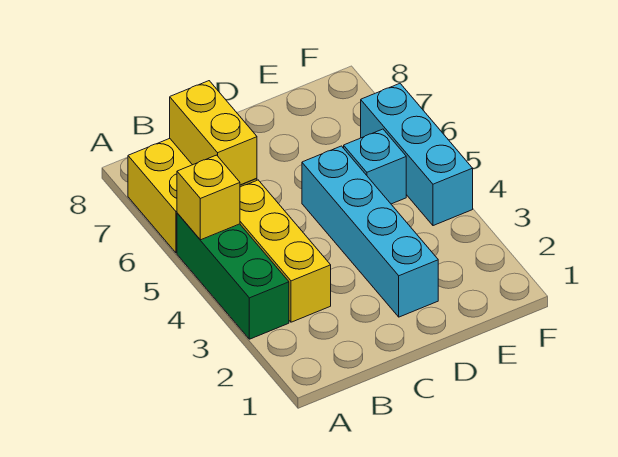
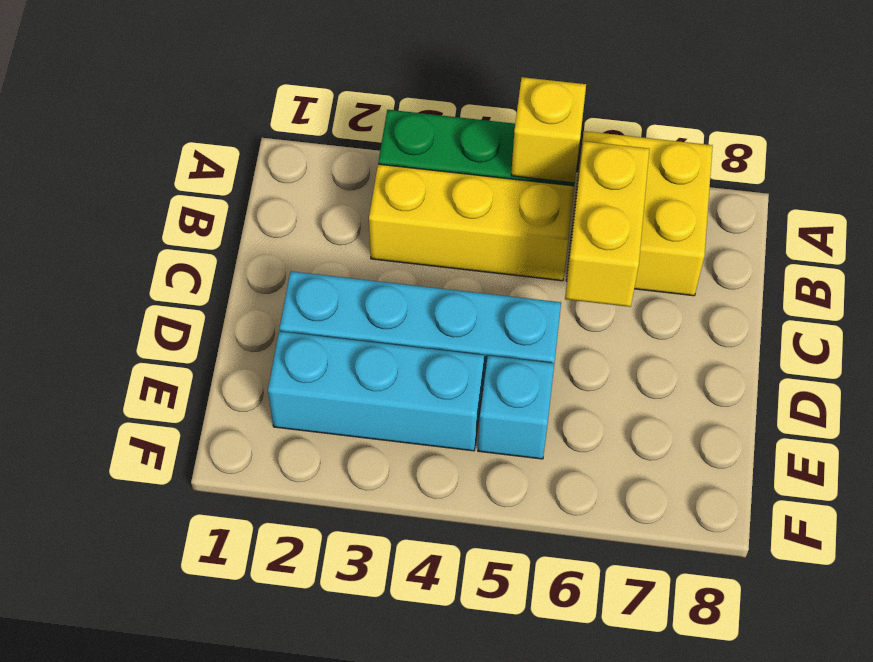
yellow 1x2 brick [170,81,257,185] -> yellow 1x2 brick turned to [565,141,649,307]
cyan 1x3 brick [361,84,473,226] -> cyan 1x3 brick moved to [268,331,484,451]

